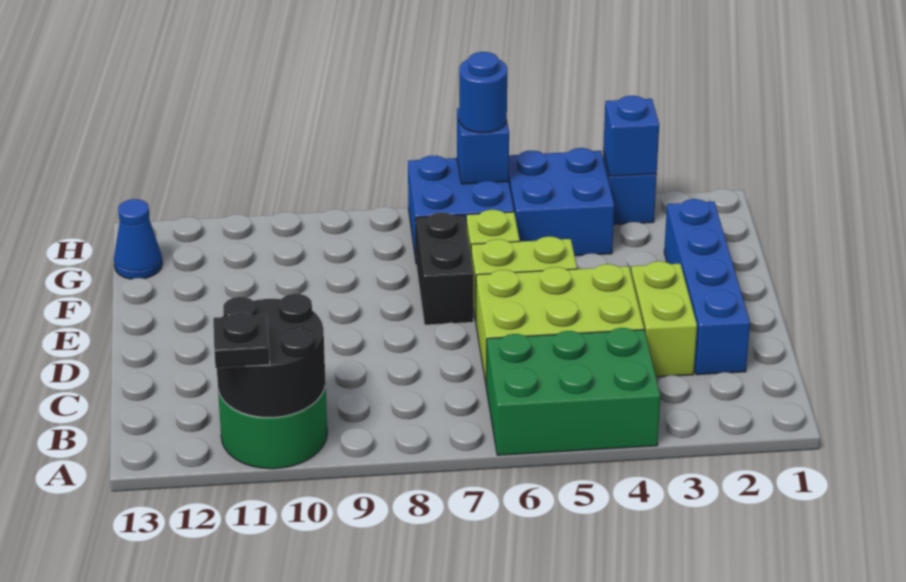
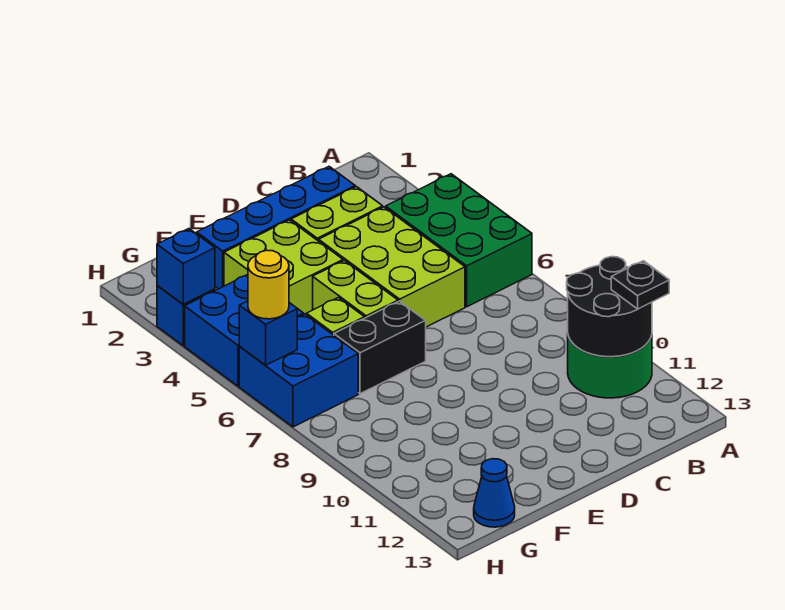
none -> lime 2x2 brick [224,220,343,314]
blue 1x1 round brick [459,52,507,133] -> yellow 1x1 round brick [248,250,289,319]

